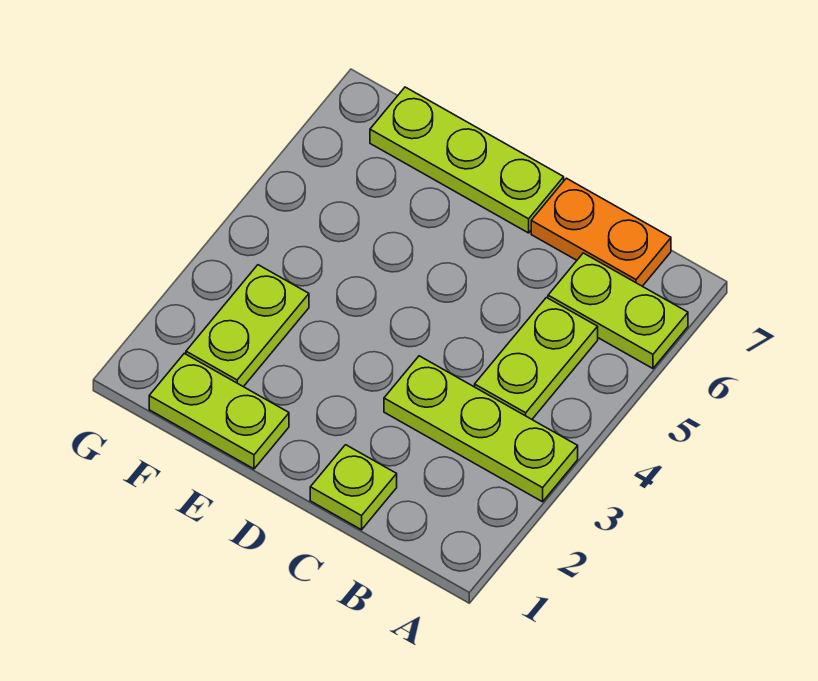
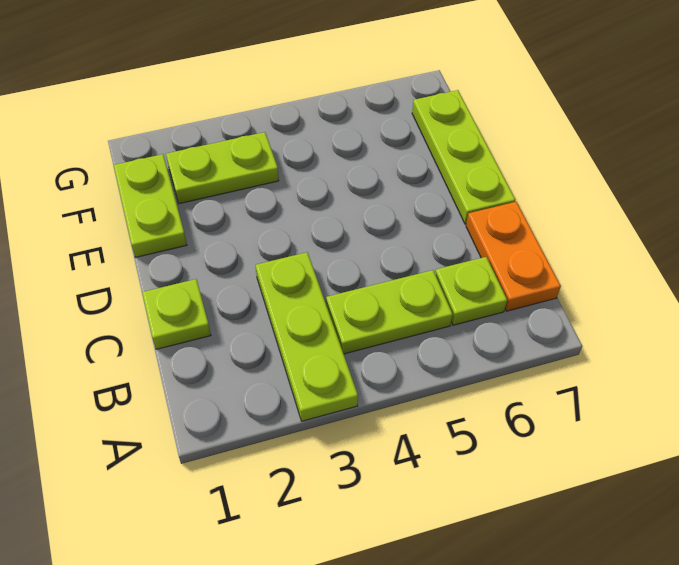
lime 1x2 plate [548,253,688,368] -> lime 1x1 plate [435,257,507,325]

